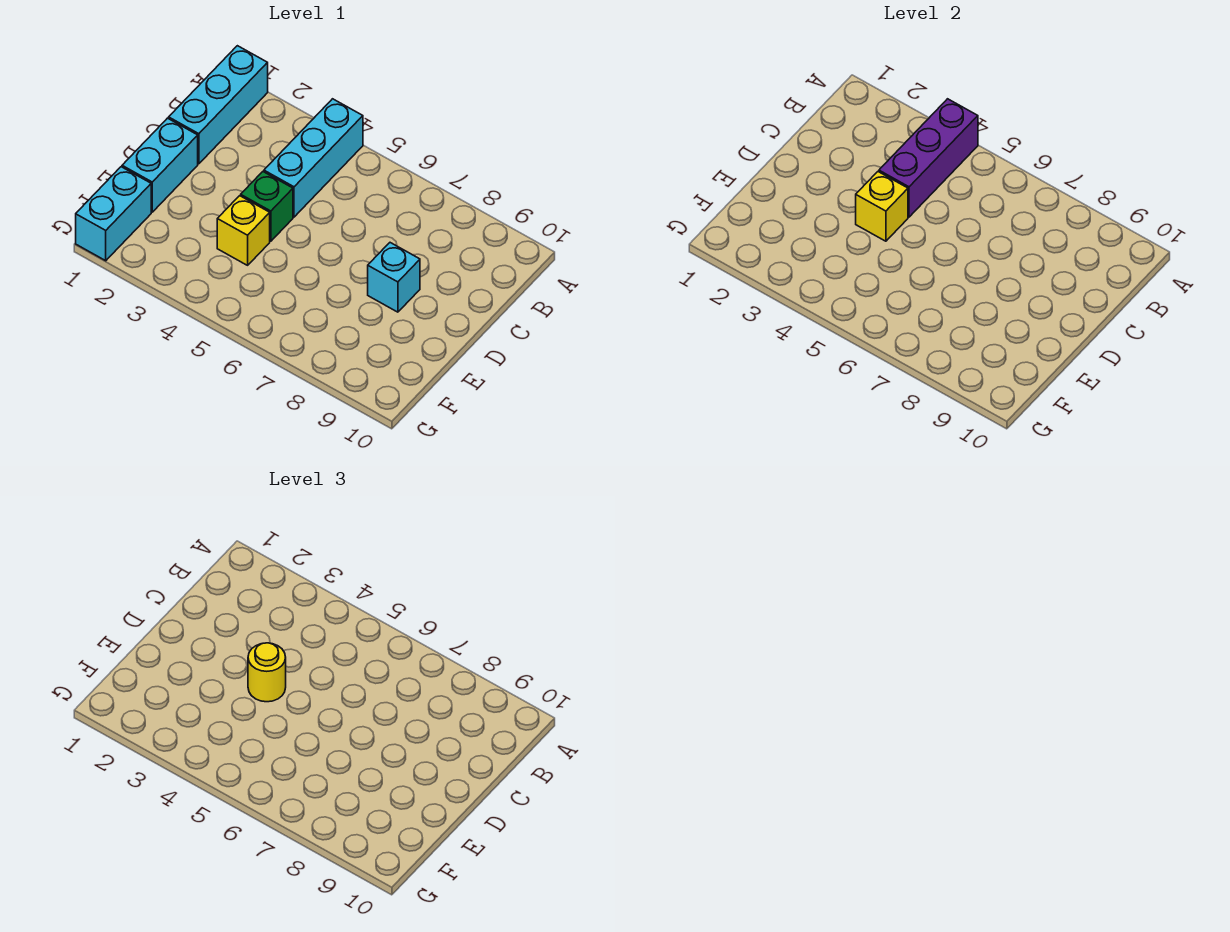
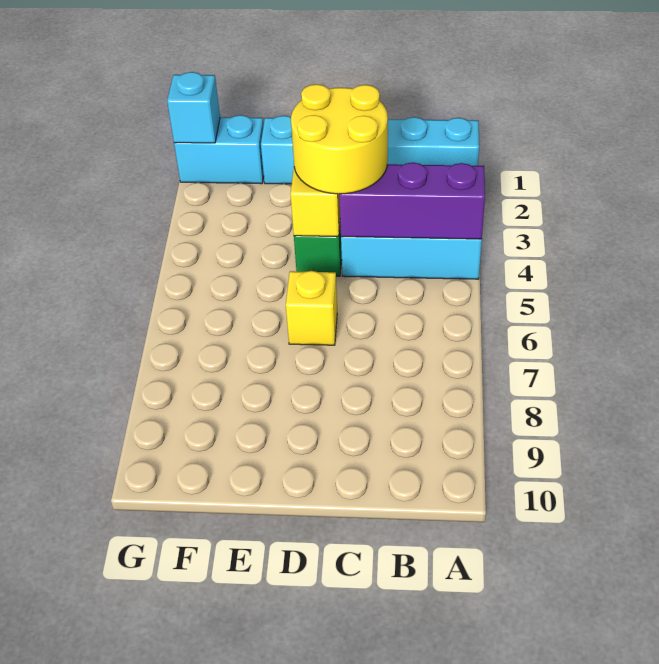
yellow 1x1 round brick [248,643,286,702] -> yellow 2x2 round brick [291,84,388,194]
cyan 1x1 brick [368,243,420,312] -> cyan 1x1 brick moved to [167,72,220,143]
yellow 1x1 brick [217,196,270,265] -> yellow 1x1 brick moved to [286,271,337,345]

